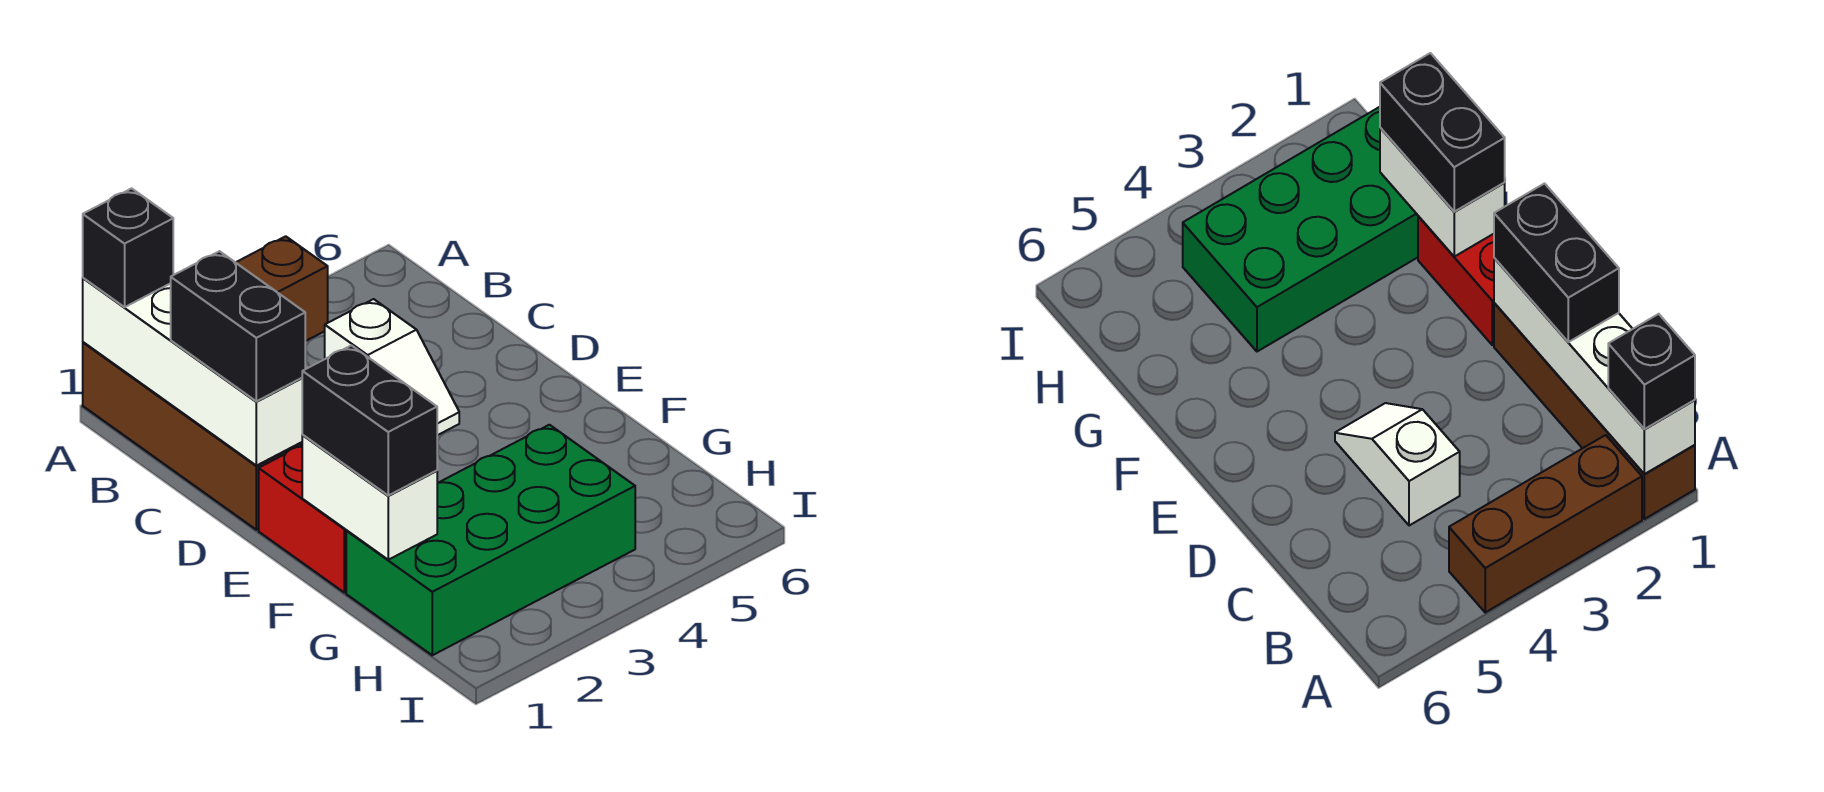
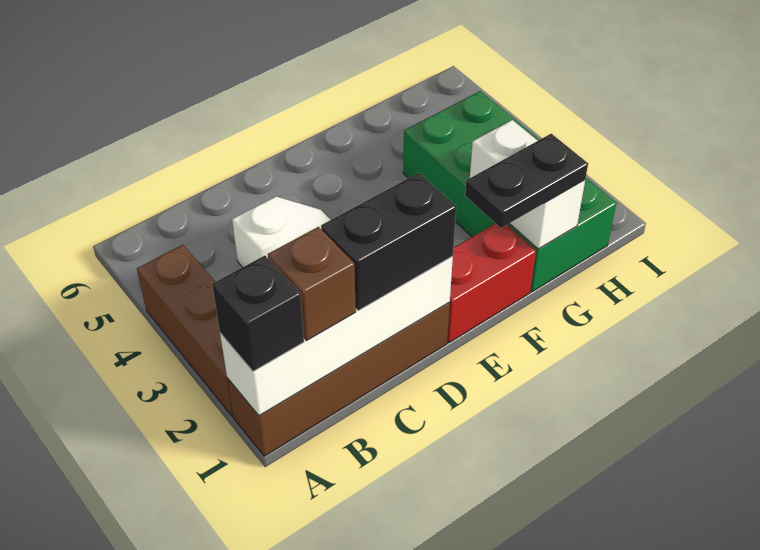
none -> brown 1x1 brick [268,227,356,340]
white 1x2 brick [302,435,437,560] -> white 1x2 brick turned to [470,120,585,249]
black 1x2 brick [302,345,437,495] -> black 1x2 plate [465,134,588,228]

